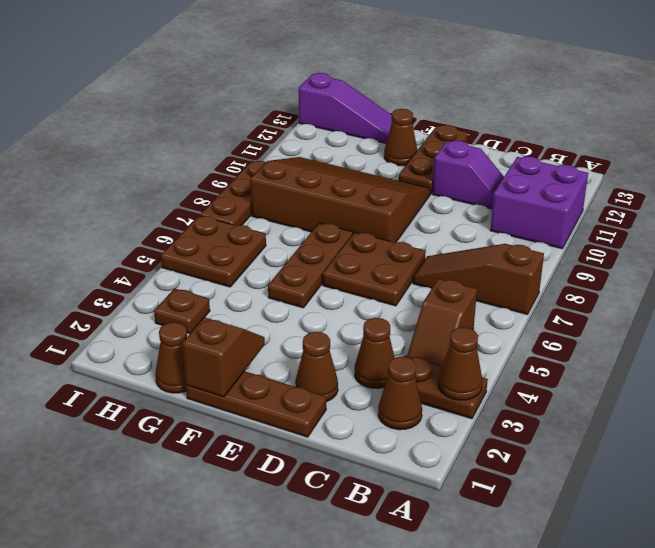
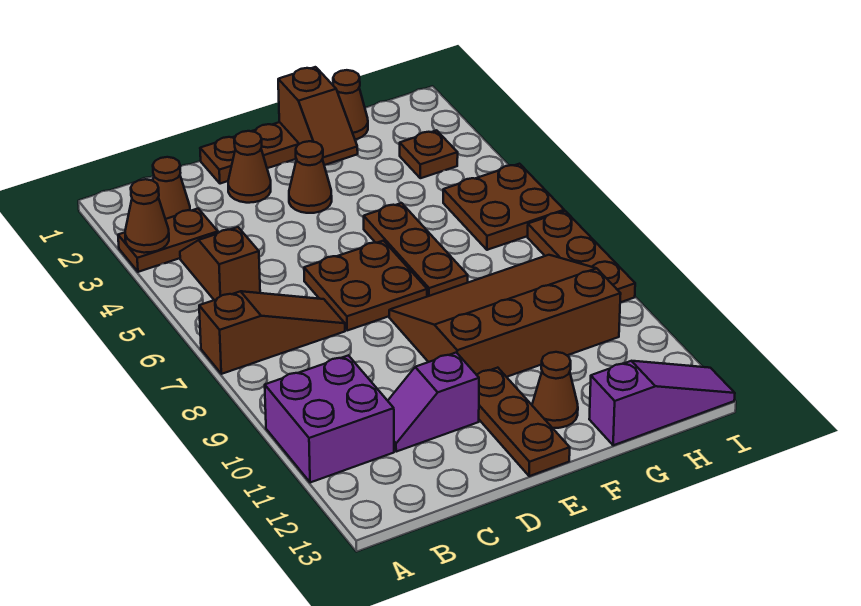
brown 1x1 cone [355,318,394,388] -> brown 1x1 cone moved to [289,141,332,213]
brown 3x4 slope [250,157,430,243] -> brown 3x4 slope turned to [389,255,621,377]
purple 1x3 slope [299,73,392,143] -> purple 1x3 slope turned to [589,361,735,445]

